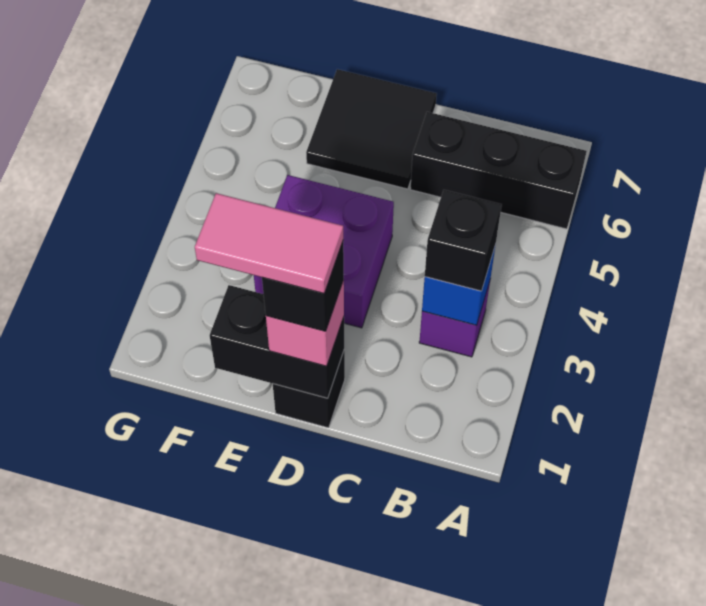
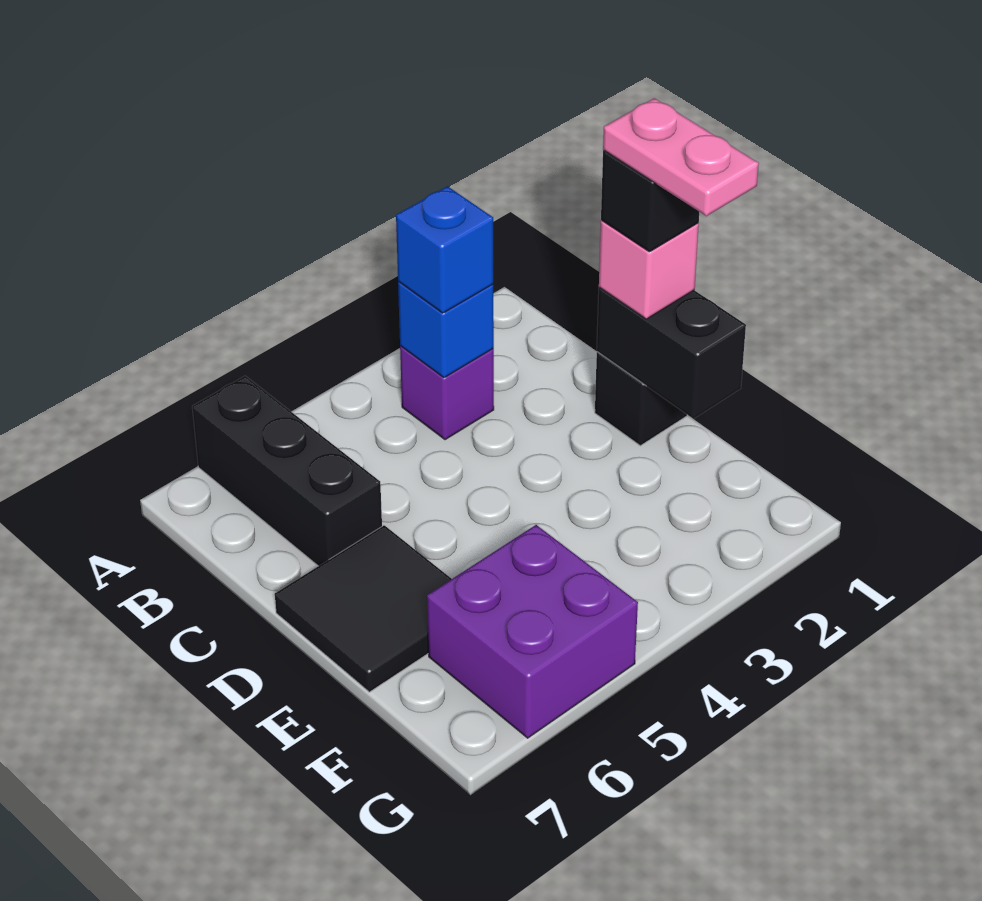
black 1x1 brick [425,190,502,291] -> blue 1x1 brick [396,186,493,313]
pink 1x2 tile [195,193,343,293] -> pink 1x2 plate [603,98,759,216]
purple 2x2 brick [254,175,394,328] -> purple 2x2 brick moved to [427,525,638,738]

